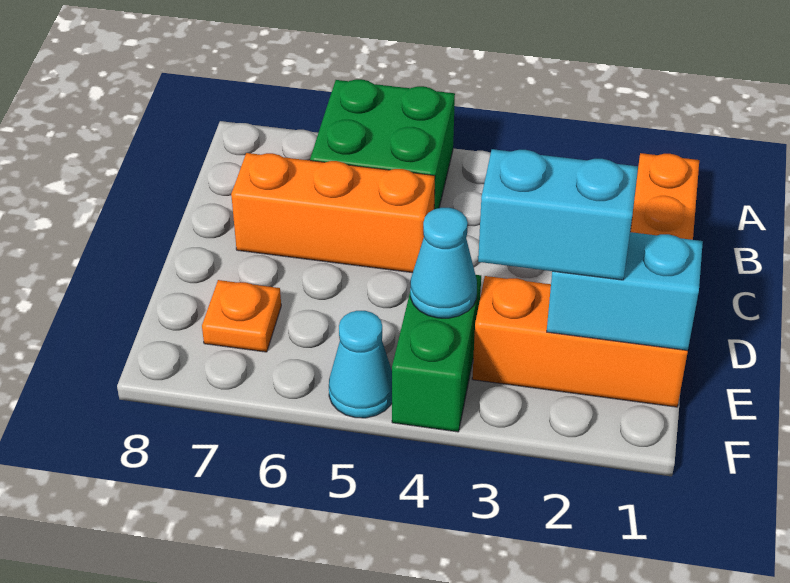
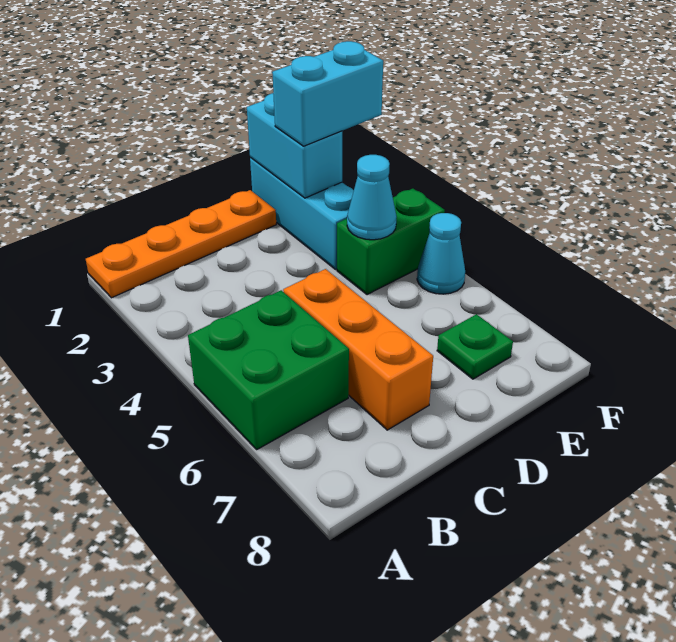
orange 1x3 brick [472,276,688,407] -> cyan 1x3 brick [250,157,354,269]
cyan 1x2 brick [478,149,638,280] -> cyan 1x2 brick turned to [272,41,383,146]
orange 1x1 plate [202,280,281,352] -> green 1x1 plate [437,314,513,379]

